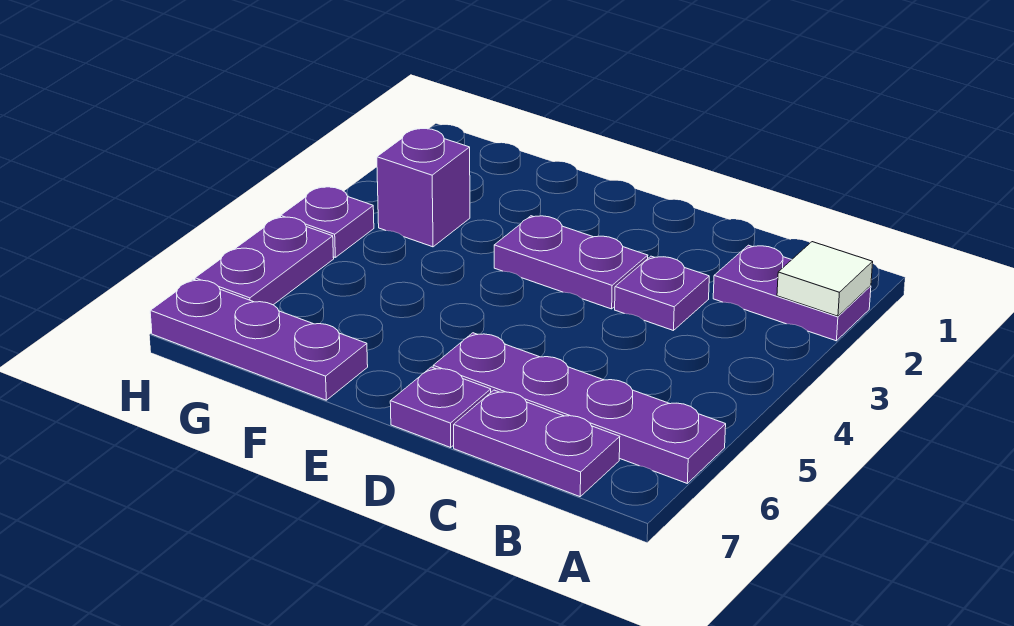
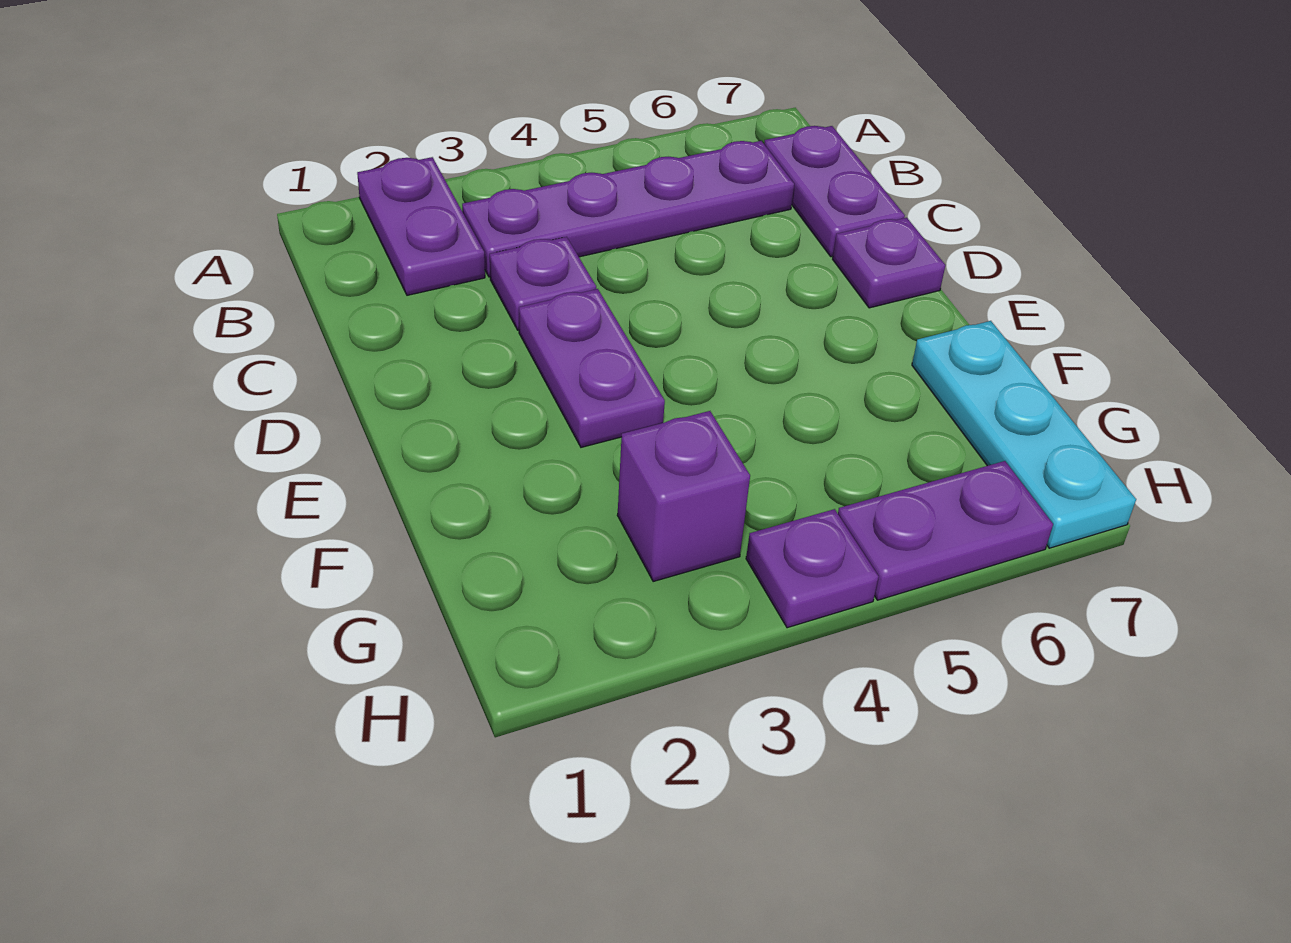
white 1x1 tile [777,242,873,316] -> none
purple 1x4 plate [433,333,726,483] -> purple 1x4 plate turned to [462,141,794,277]
purple 1x3 plate [150,280,368,400] -> cyan 1x3 plate [912,321,1136,548]

